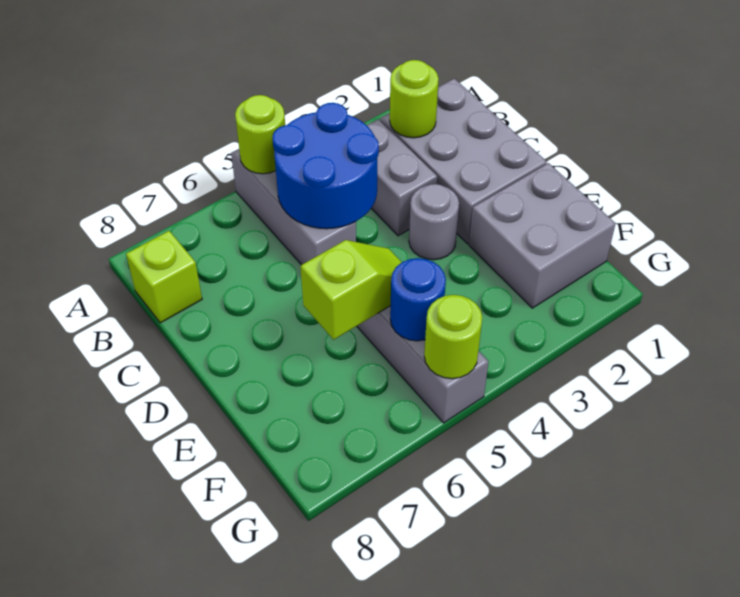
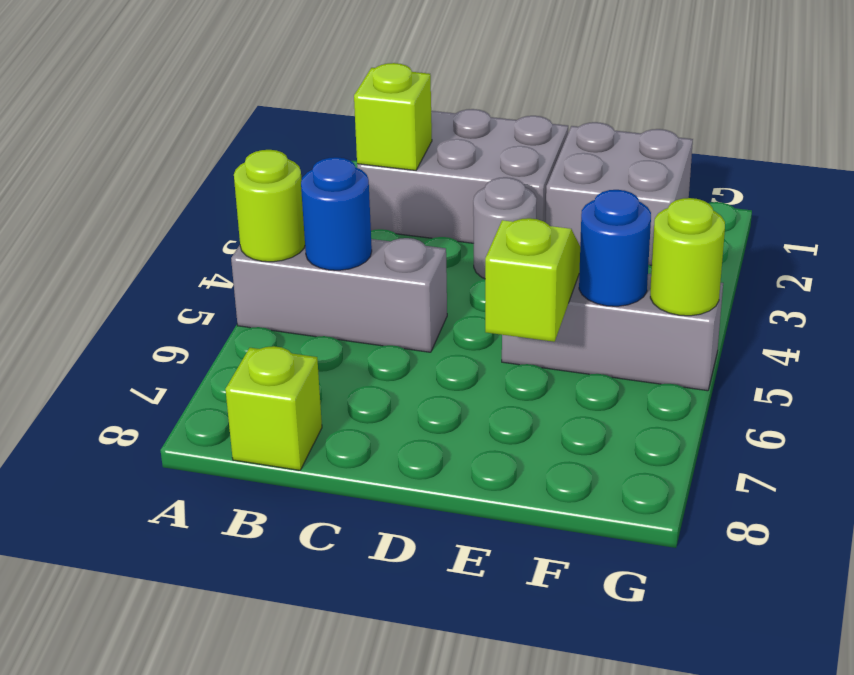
lime 1x1 round brick [390,60,439,138] -> lime 1x1 brick [354,63,432,170]
grey 1x2 brick [367,119,437,236] -> none
blue 2x2 round brick [272,103,379,229] -> blue 1x1 round brick [301,157,372,270]

